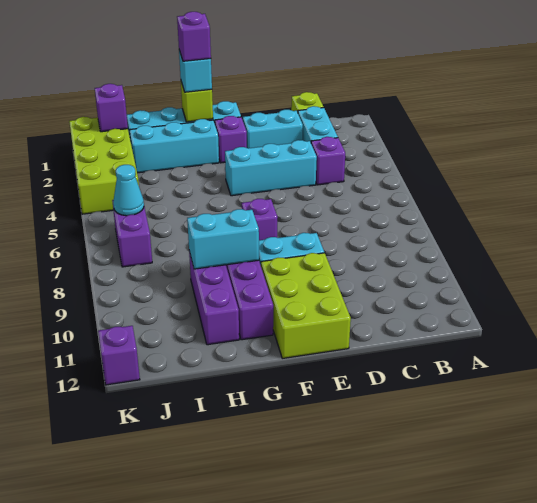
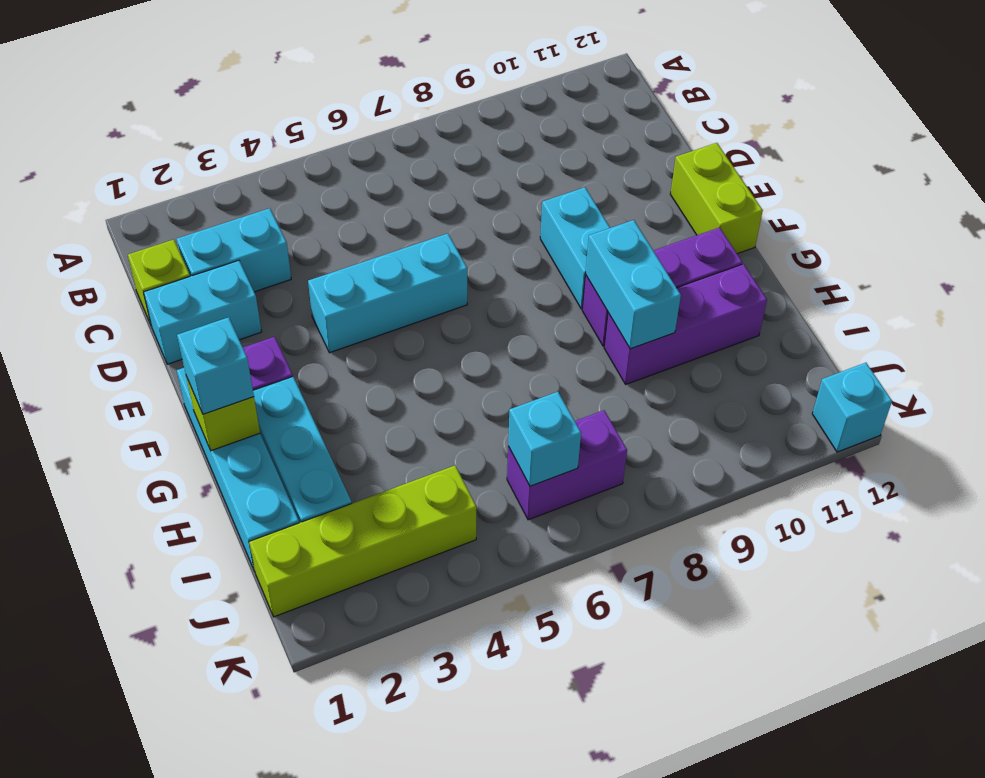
purple 1x1 brick [311,137,345,185] -> none
cyan 1x2 brick [243,110,303,148] -> cyan 1x2 brick turned to [143,260,262,364]
cyan 1x3 brick [225,140,317,196] -> cyan 1x3 brick turned to [308,234,467,353]
lime 2x3 brick [261,253,351,358] -> lime 1x2 brick [670,143,763,254]
purple 1x1 brick [242,199,278,240] -> none
purple 1x1 brick [177,12,211,61] -> none
lime 2x4 brick [69,117,139,214] -> lime 1x4 brick [249,465,477,617]
purple 1x1 brick [95,84,128,132] -> none
cyan 1x1 cone [113,165,144,216] -> cyan 1x1 brick [508,392,581,486]
purple 1x1 brick [98,326,140,385] -> cyan 1x1 brick [812,363,892,452]

